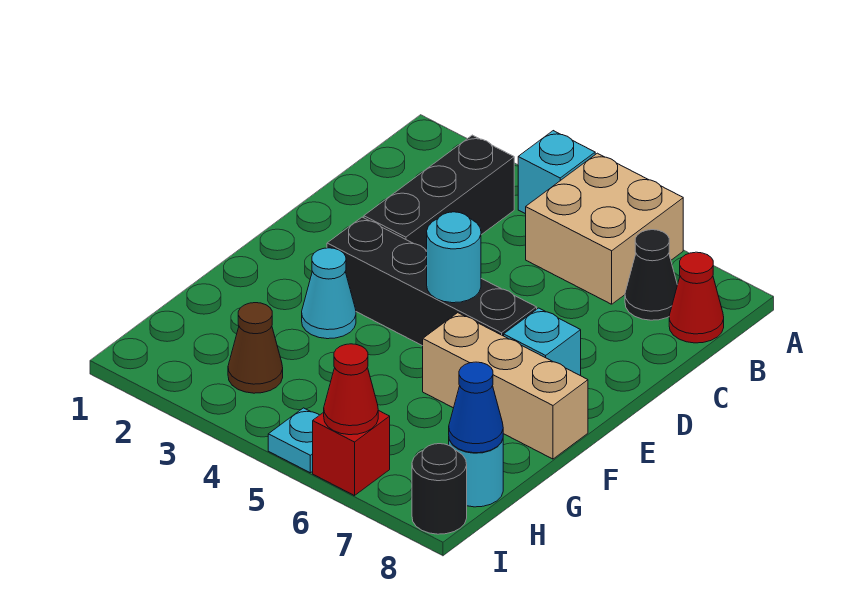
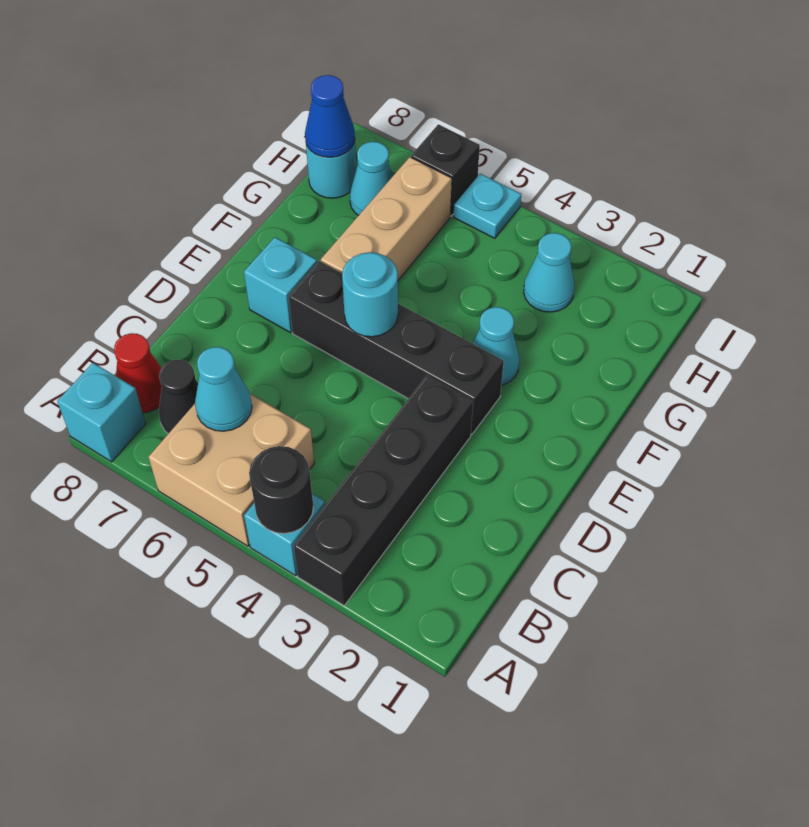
none -> cyan 1x1 brick [57,363,146,462]
black 1x3 brick [364,135,514,250] -> black 1x4 brick [294,376,473,606]
none -> cyan 1x1 cone [195,347,252,431]
tan 1x3 brick [423,313,588,459] -> tan 1x3 brick turned to [321,157,452,280]
brown 1x1 cone [228,303,283,393] -> cyan 1x1 cone [524,233,575,312]
none -> cyan 1x1 cone [350,142,393,215]
red 1x1 brick [313,410,390,496] -> black 1x1 brick [411,124,480,216]
red 1x1 cone [324,344,378,435] -> none
black 1x1 round brick [412,444,467,534] -> black 1x1 round brick moved to [249,446,313,534]

